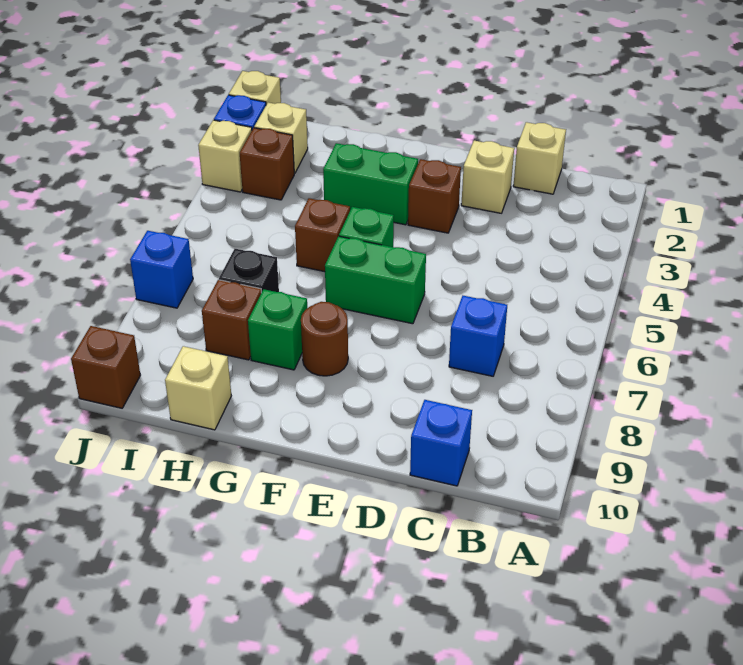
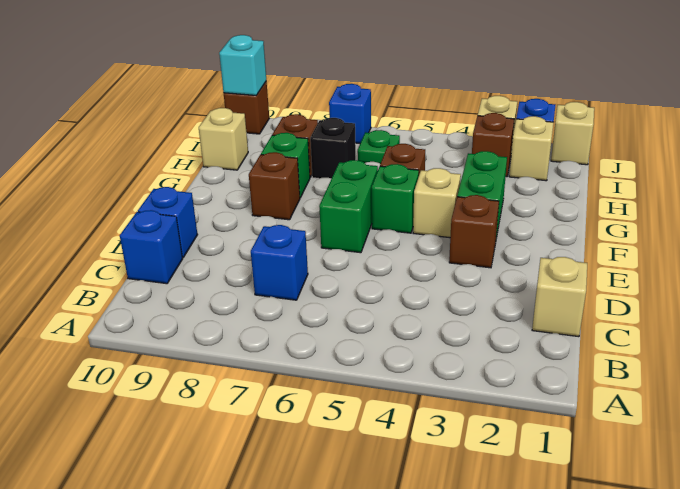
tan 1x1 brick [461,141,514,213] -> tan 1x1 brick moved to [413,168,461,238]
none -> blue 1x1 brick [138,187,198,258]
brown 1x1 round brick [301,302,348,376] -> brown 1x1 brick [249,152,300,220]
none -> green 1x1 plate [358,130,400,164]
none -> cyan 1x1 brick [219,35,266,95]

